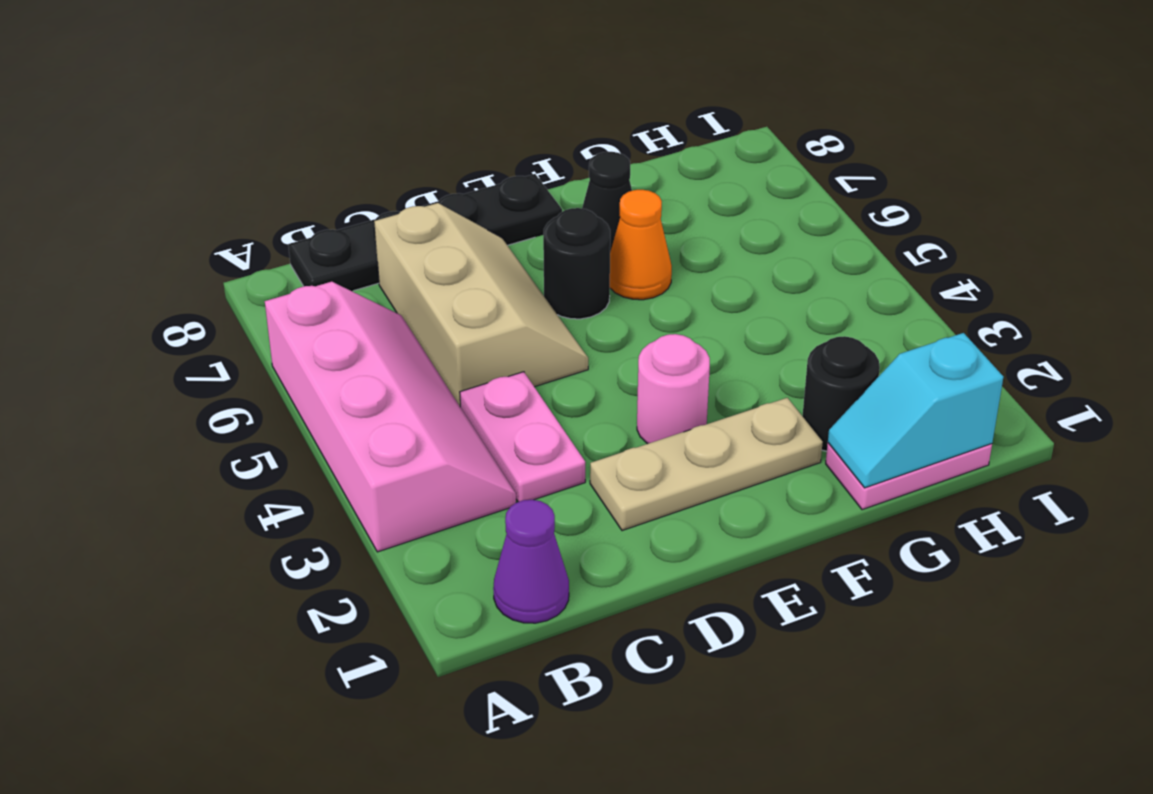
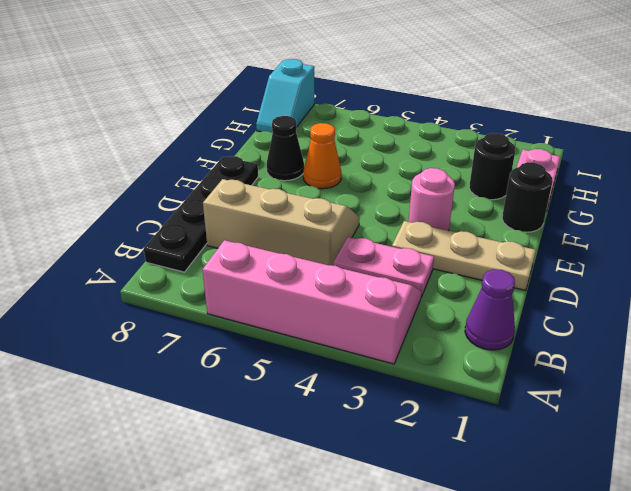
tan 1x3 plate [590,398,823,531] -> tan 1x3 plate turned to [392,221,536,290]
black 1x1 round brick [543,208,610,319] -> black 1x1 round brick moved to [502,162,553,232]
cyan 1x2 slope [828,333,1003,488] -> cyan 1x2 slope moved to [256,59,314,133]

